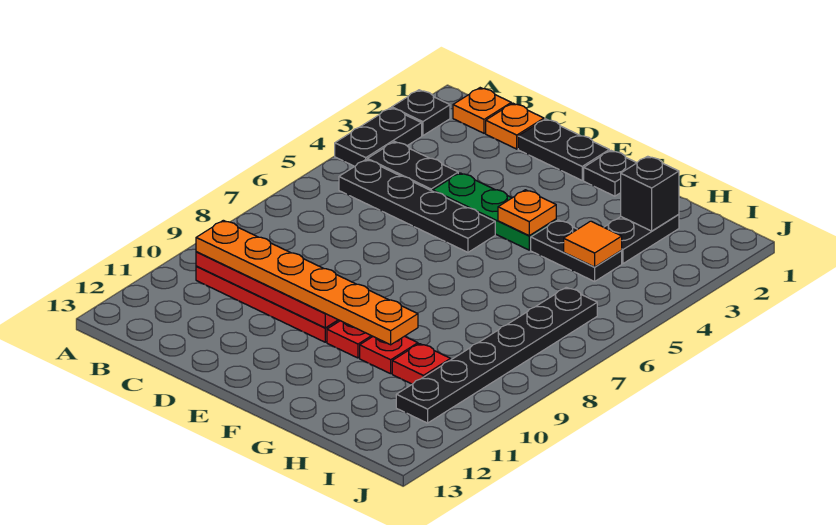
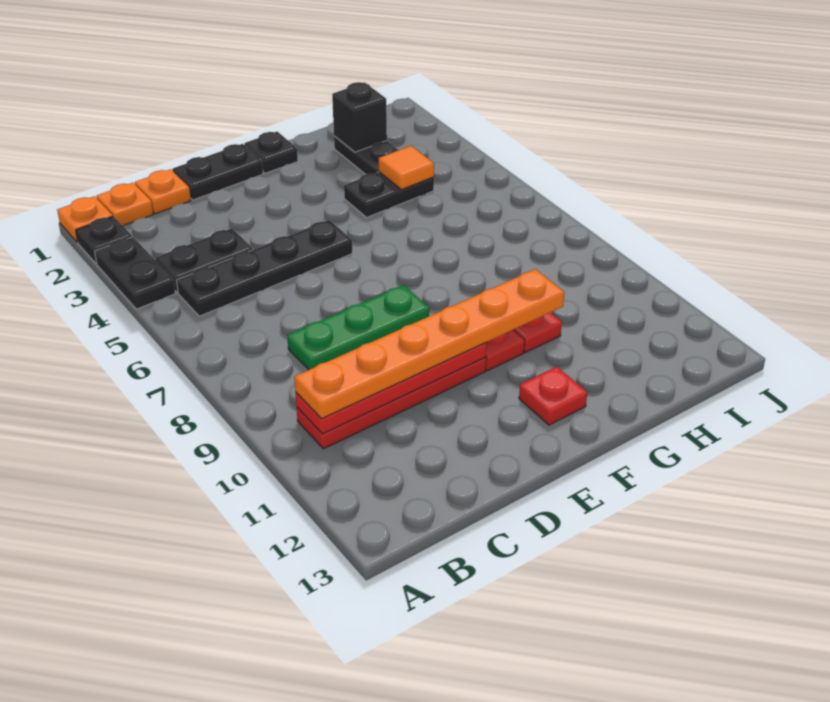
green 1x3 plate [433,173,556,250] -> green 1x3 plate moved to [287,285,429,370]
orange 1x1 plate [498,190,556,235] -> orange 1x1 plate moved to [57,196,113,243]
red 1x1 plate [392,344,451,384] -> red 1x1 plate moved to [519,366,587,425]
black 1x6 plate [396,287,597,423] -> none

